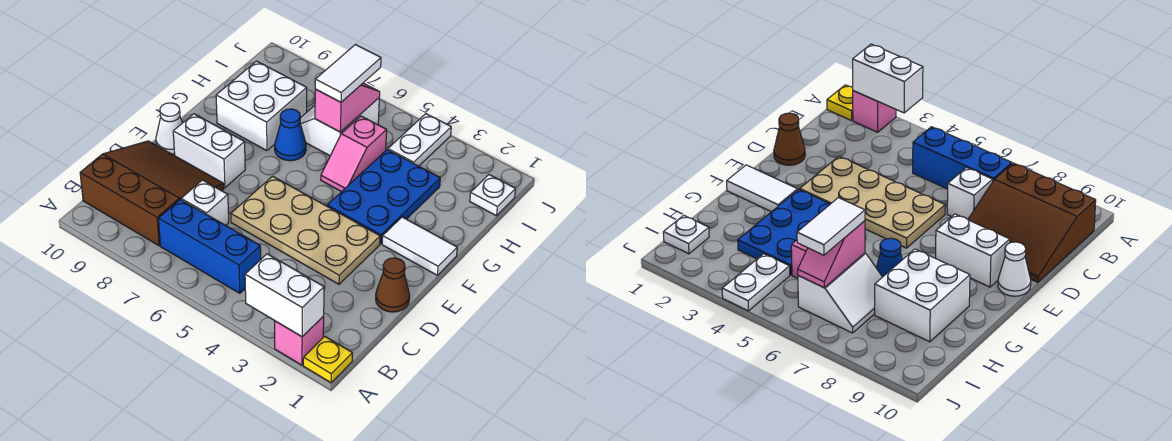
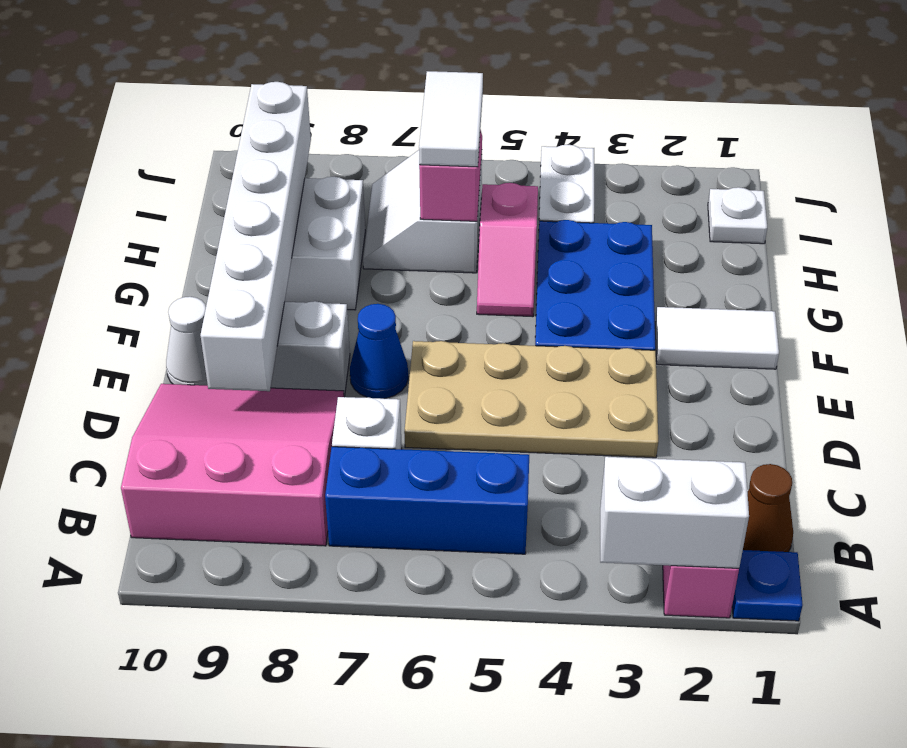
yellow 1x1 plate [303,336,352,383] -> blue 1x1 plate [732,550,803,621]
brown 3x3 slope [80,141,224,246] -> pink 3x3 slope [121,384,344,546]
brown 1x1 cone [376,258,410,312] -> brown 1x1 cone moved to [743,464,793,552]
none -> white 1x6 brick [200,82,311,391]
blue 1x1 cone [275,109,306,161] -> blue 1x1 cone moved to [350,304,408,399]

